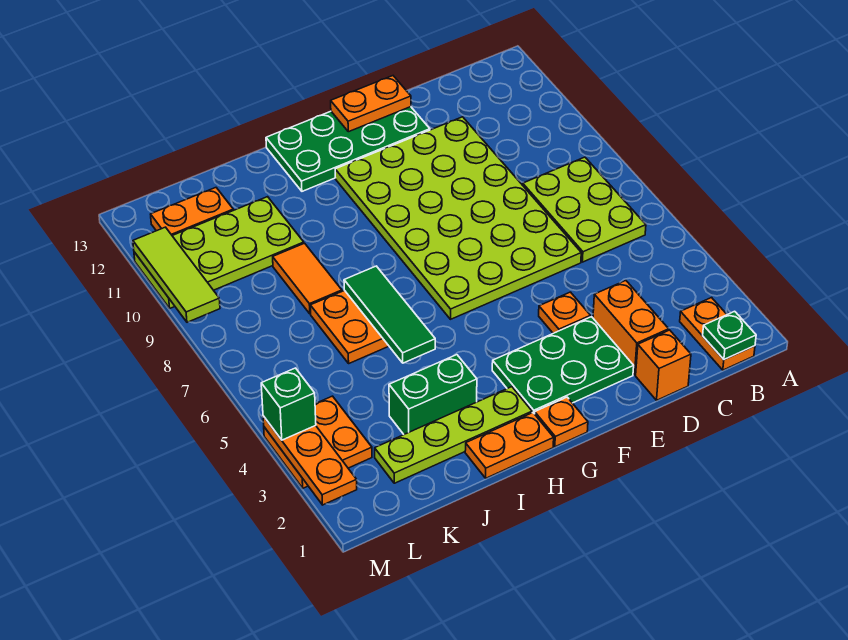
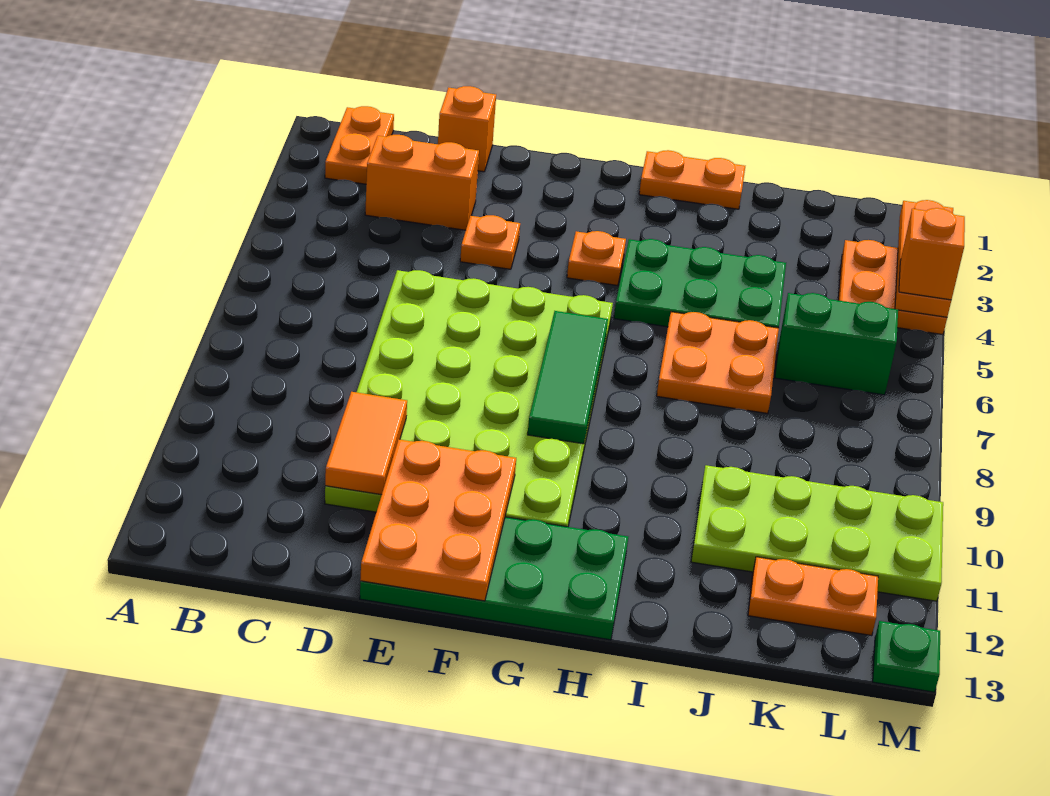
green 1x1 plate [703,311,756,360] -> green 1x1 plate moved to [873,621,940,692]
lime 2x3 plate [523,157,646,262] -> none
orange 1x2 brick [593,281,669,375] -> orange 1x2 brick turned to [365,135,479,230]
green 2x3 plate [492,317,634,414] -> green 2x3 plate moved to [614,239,786,328]
orange 1x2 plate [331,76,411,132] -> orange 2x3 plate [360,440,516,601]
orange 1x1 plate [535,397,588,447] -> orange 1x1 plate moved to [567,231,626,286]
lime 1x4 plate [375,387,532,483] -> none
green 1x2 brick [389,355,477,434] -> green 1x2 brick moved to [775,293,898,395]
green 1x3 tile [344,266,435,363] -> green 1x3 tile moved to [528,311,608,444]
orange 1x2 tile [273,243,342,314] -> orange 1x2 tile moved to [325,392,407,495]
green 1x1 brick [261,368,316,440] -> orange 1x1 brick [899,208,965,300]
lime 1x3 tile [133,227,220,322] -> none

